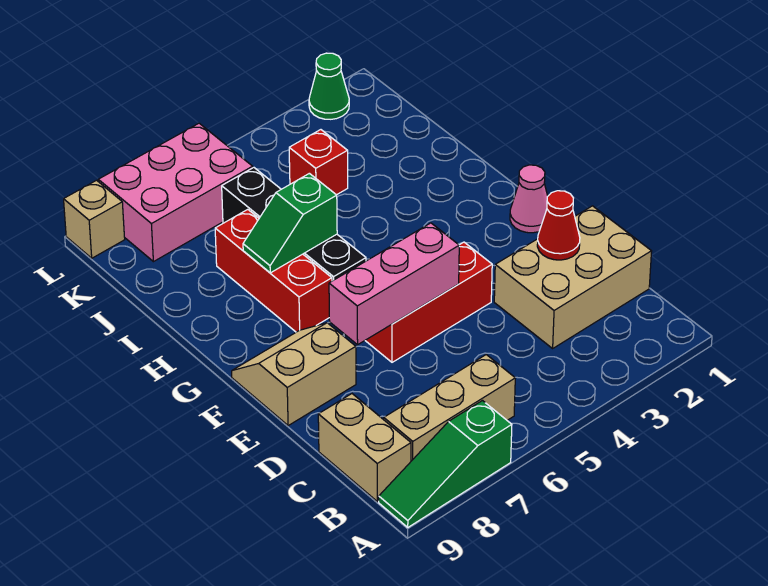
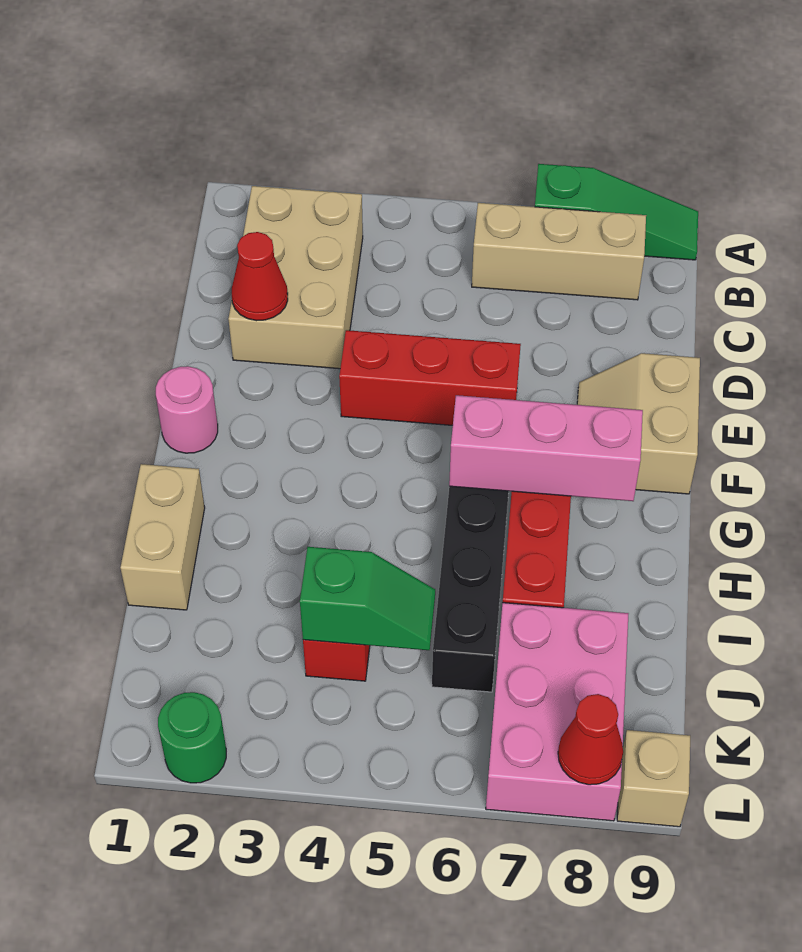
tan 1x2 brick [318,394,411,502] -> tan 1x2 brick moved to [120,464,205,610]
tan 2x3 brick [494,206,652,348] -> tan 2x3 brick turned to [228,186,363,369]
pink 1x3 brick [329,223,459,345] -> pink 1x3 brick moved to [449,395,643,501]
tan 2x2 slope [232,323,356,426] -> tan 2x2 slope turned to [577,353,700,494]
pink 1x1 cone [510,165,548,233] -> pink 1x1 round brick [156,366,218,453]
green 1x2 slope [243,173,337,273] -> green 1x2 slope moved to [300,547,435,650]
pink 2x3 brick [98,123,253,262] -> pink 2x3 brick turned to [486,603,628,821]
green 1x1 cone [309,53,349,119] -> green 1x1 round brick [158,692,226,783]
none -> red 1x1 cone [558,694,623,785]

